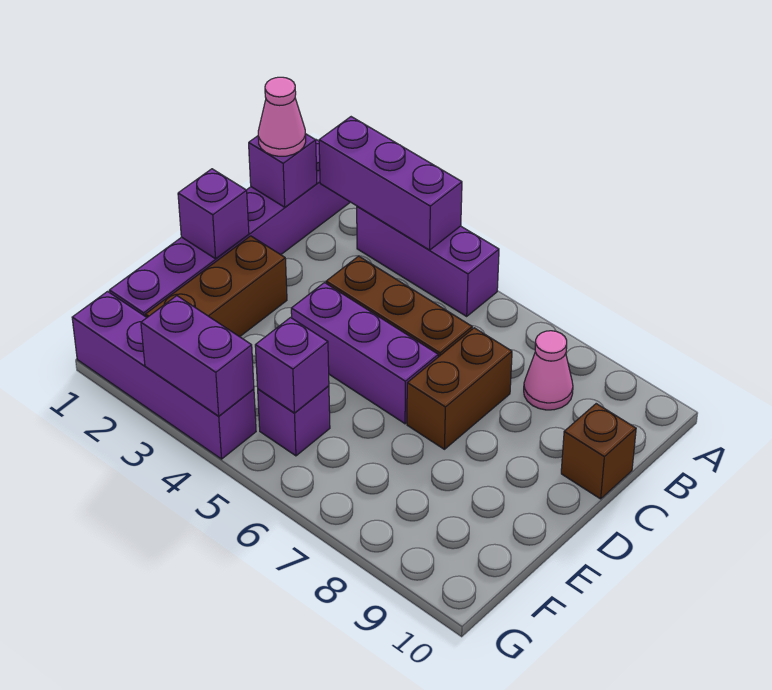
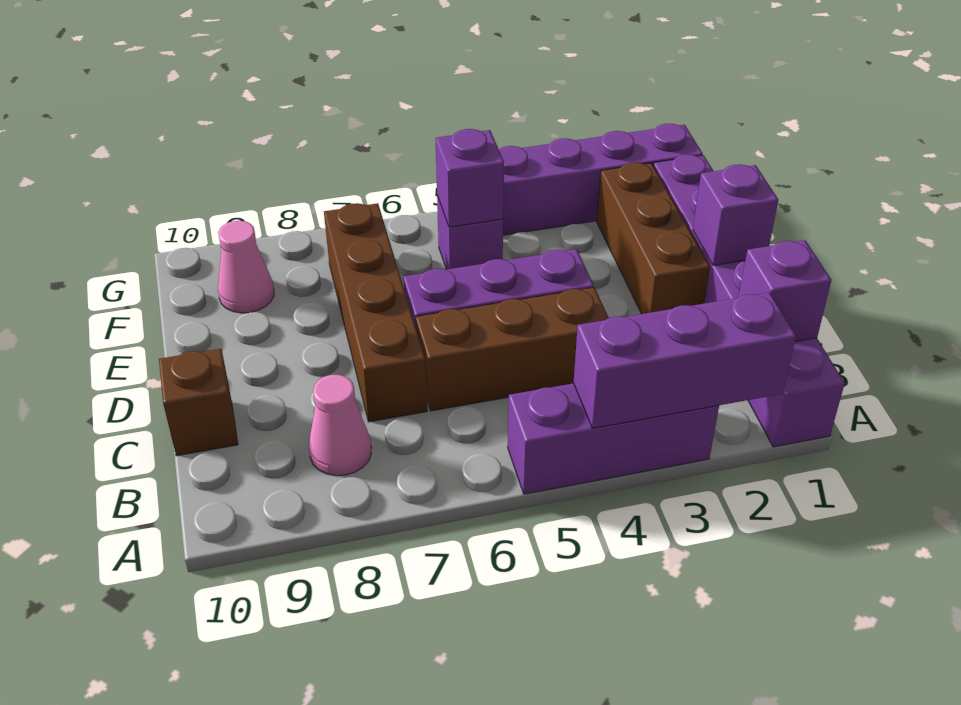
pink 1x1 cone [258,77,306,156] -> pink 1x1 cone moved to [218,221,274,313]
brown 1x2 brick [407,328,512,449] -> brown 1x4 brick [324,203,427,422]
purple 1x2 brick [141,296,254,416] -> none

